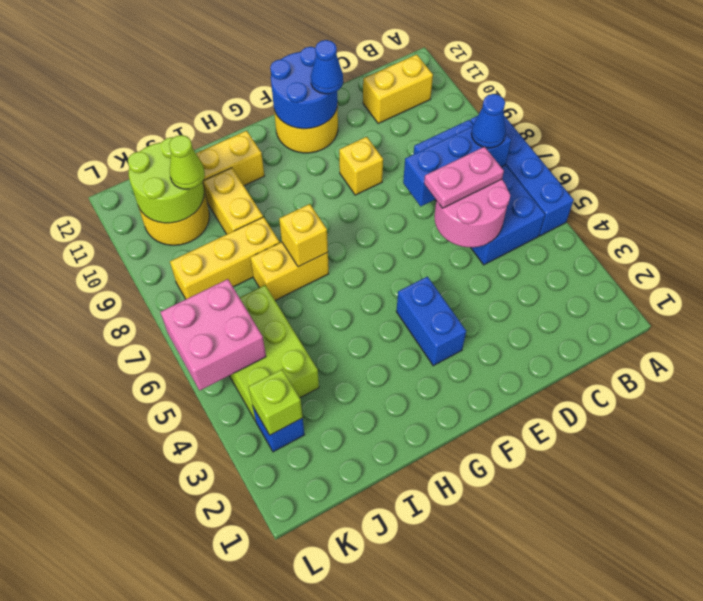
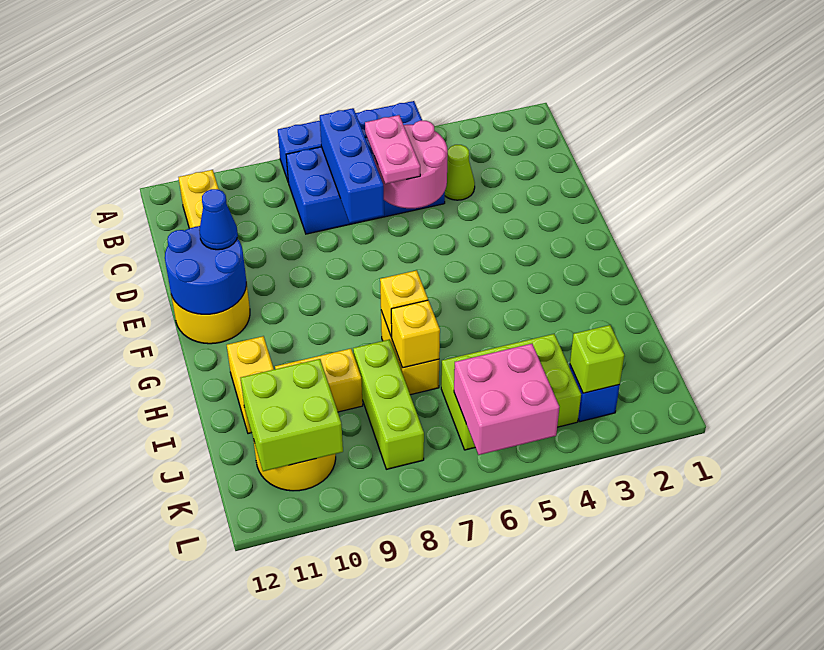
blue 1x1 cone [471,94,506,148] -> none
yellow 1x1 brick [339,137,383,195] -> yellow 1x1 brick moved to [391,300,440,368]
blue 1x2 brick [396,277,466,366] -> none
yellow 1x3 brick [170,217,280,299] -> lime 1x3 brick [353,339,424,469]
lime 2x2 round brick [128,137,204,223] -> lime 2x2 brick [241,359,343,471]
lime 1x1 cone [169,135,205,189] -> lime 1x1 cone moved to [445,145,475,200]

